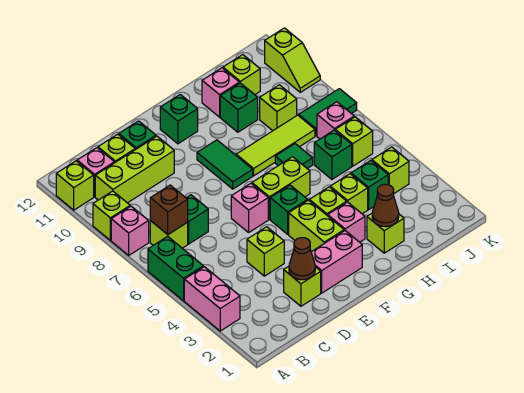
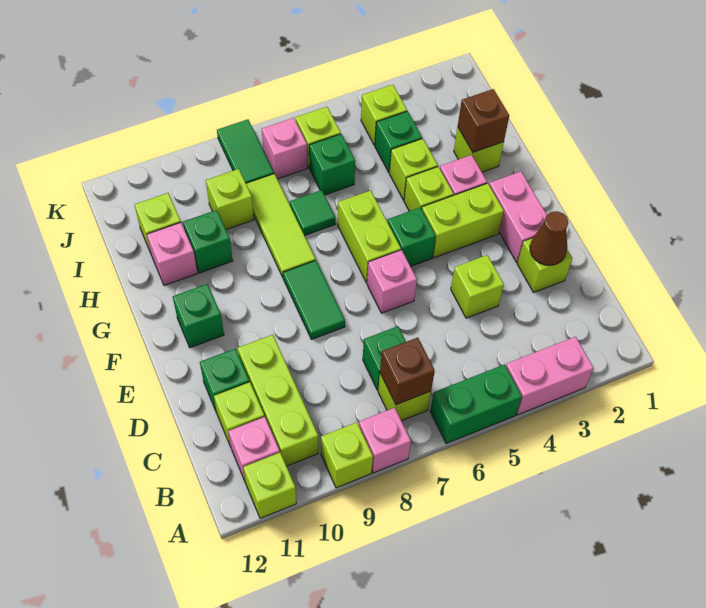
green 1x2 tile [197,140,253,189] -> green 1x2 tile turned to [283,261,345,339]
brown 1x1 cone [372,184,399,227] -> brown 1x1 brick [458,89,509,152]
lime 1x2 slope [265,28,320,92] -> none

